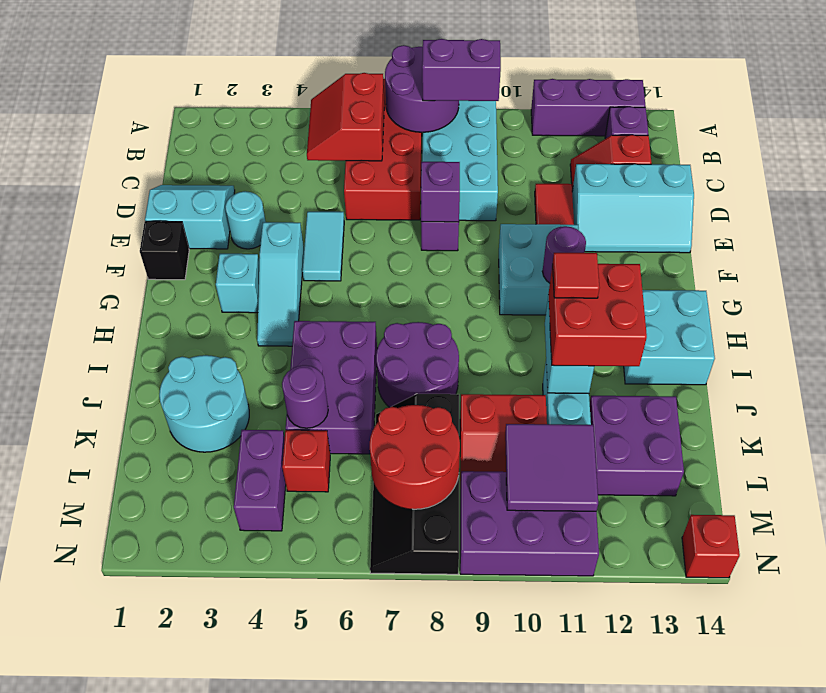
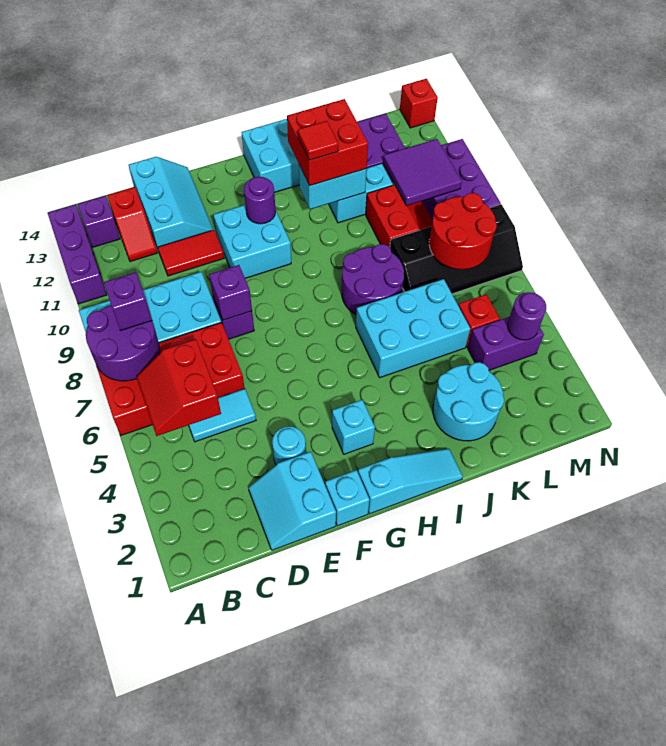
red 2x2 slope [307,73,384,161] -> red 2x2 slope turned to [136,339,221,436]
purple 1x2 brick [422,39,501,101] -> purple 1x1 brick [104,272,152,331]
cyan 1x2 tile [303,212,344,281] -> cyan 1x2 tile moved to [189,389,256,442]
black 1x1 brick [140,221,189,280] -> cyan 1x1 brick [325,470,370,526]
cyan 1x3 slope [257,222,304,346] -> cyan 1x3 slope moved to [358,449,463,514]
purple 2x3 brick [286,321,377,454] -> cyan 2x3 brick [356,279,470,378]
purple 1x1 round brick [282,365,328,428] -> purple 1x1 round brick moved to [508,292,546,340]

